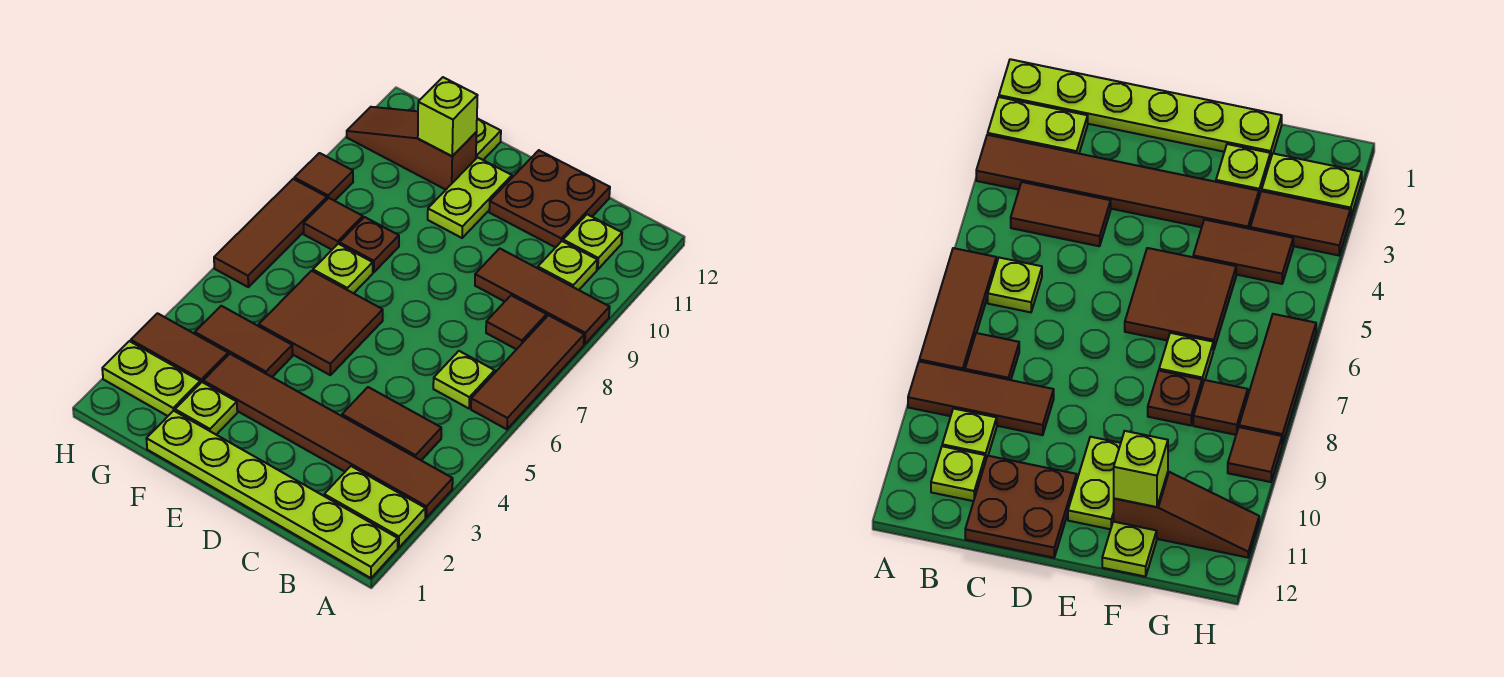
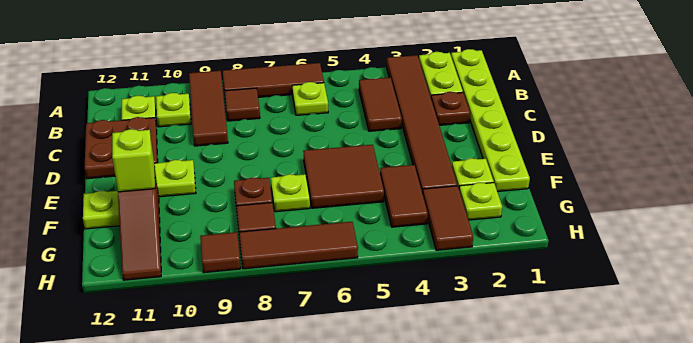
none -> brown 1x1 plate [431,92,470,125]
lime 1x2 plate [102,341,200,416] -> lime 1x1 plate [459,183,502,220]

